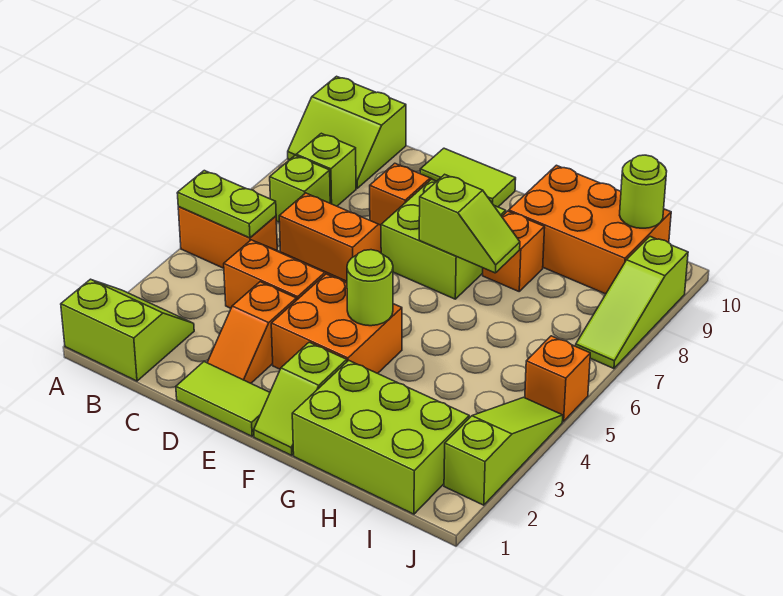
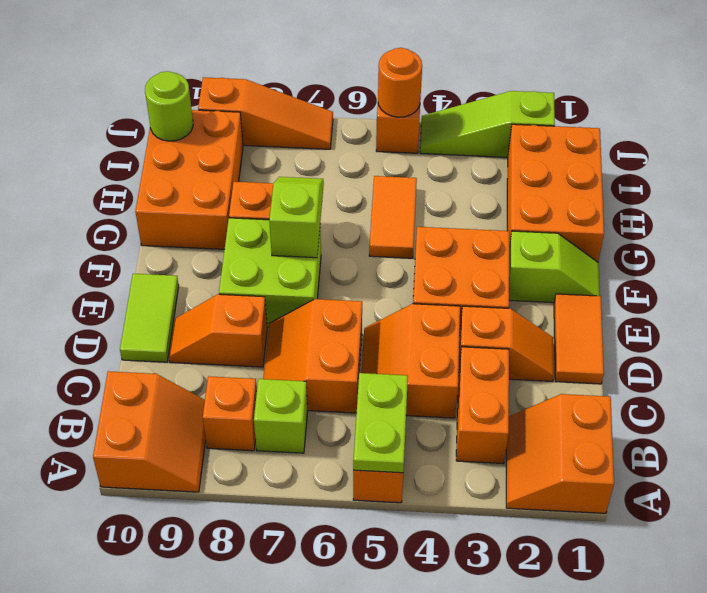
lime 2x2 slope [61,279,194,381] -> orange 2x2 slope [506,394,614,513]
lime 2x2 slope [288,76,406,188] -> orange 2x2 slope [93,371,206,492]
none -> orange 1x2 brick [456,347,509,464]
lime 1x1 brick [296,133,356,206] -> orange 1x1 brick [203,376,257,451]
lime 1x2 tile [176,362,270,436] -> orange 1x2 tile [554,294,604,384]
lime 1x1 round brick [347,250,393,326] -> none
lime 2x3 brick [292,360,469,514] -> orange 2x3 brick [507,124,604,262]
none -> orange 1x2 tile [369,176,417,258]
none -> orange 1x1 round brick [378,48,422,117]
lime 1x3 slope [576,237,688,369] -> orange 1x3 slope [198,77,333,149]

